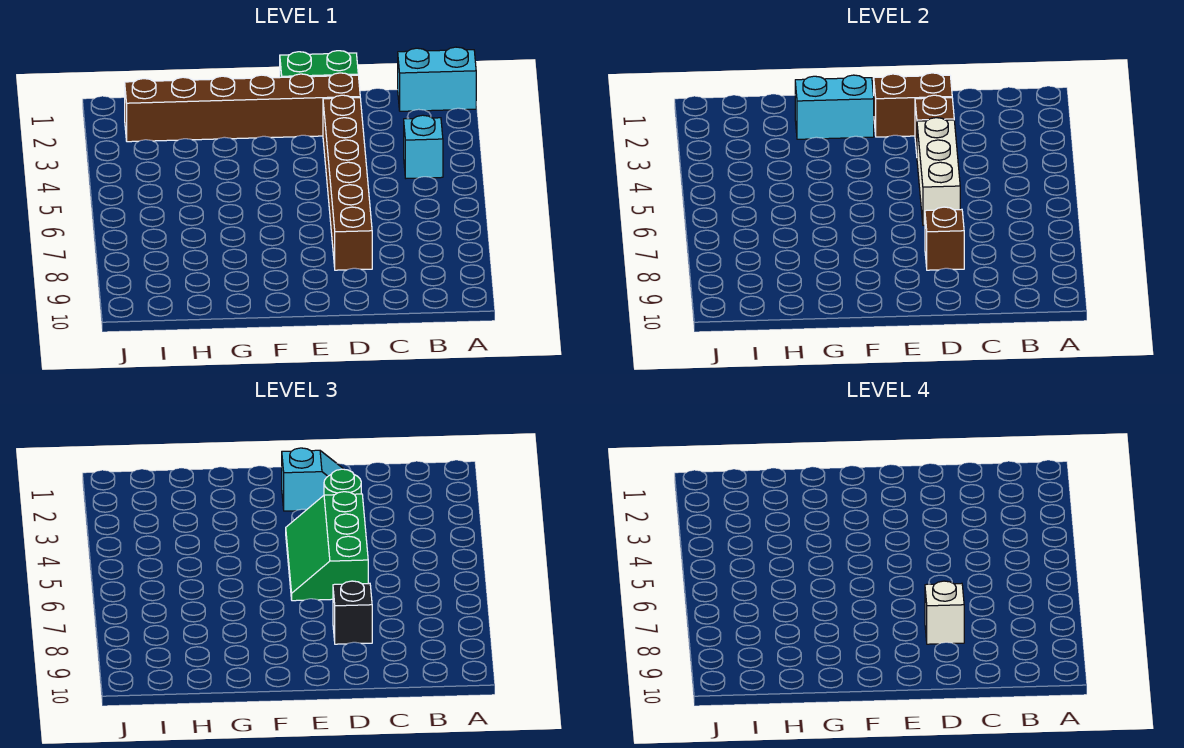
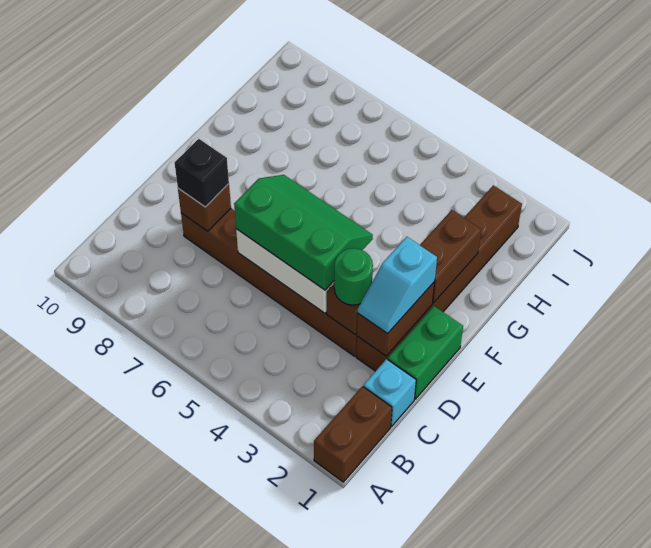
cyan 1x2 brick [398,47,476,111] -> brown 1x2 brick [314,386,392,482]
cyan 1x1 brick [404,115,443,178] -> cyan 1x1 brick moved to [363,359,416,426]
white 1x1 brick [925,581,964,644] -> none
cyan 1x2 brick [795,75,874,139] -> brown 1x2 brick [420,210,481,303]

